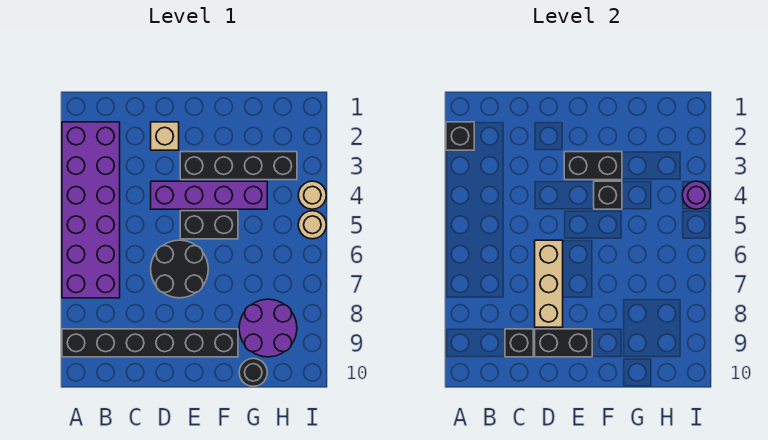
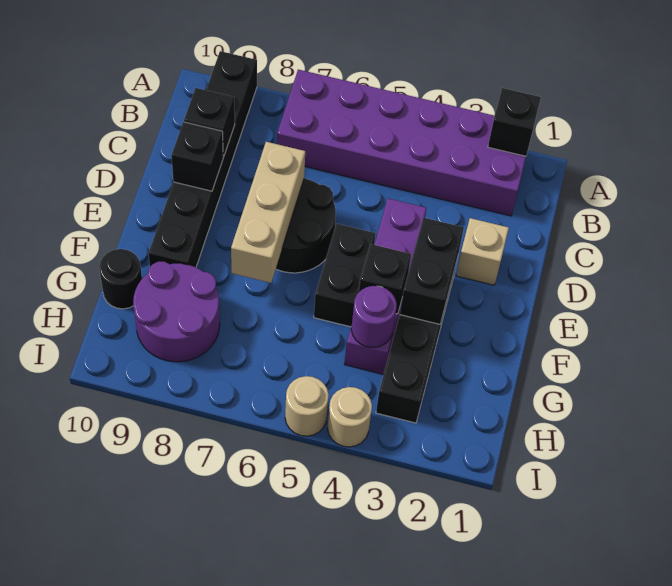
tan 1x3 brick [535,240,563,327] -> tan 1x3 brick turned to [231,142,305,283]
black 1x2 brick [535,329,592,357] -> black 1x1 brick [171,122,223,191]
purple 1x1 round brick [682,181,710,209] -> purple 1x1 round brick moved to [351,286,397,348]

